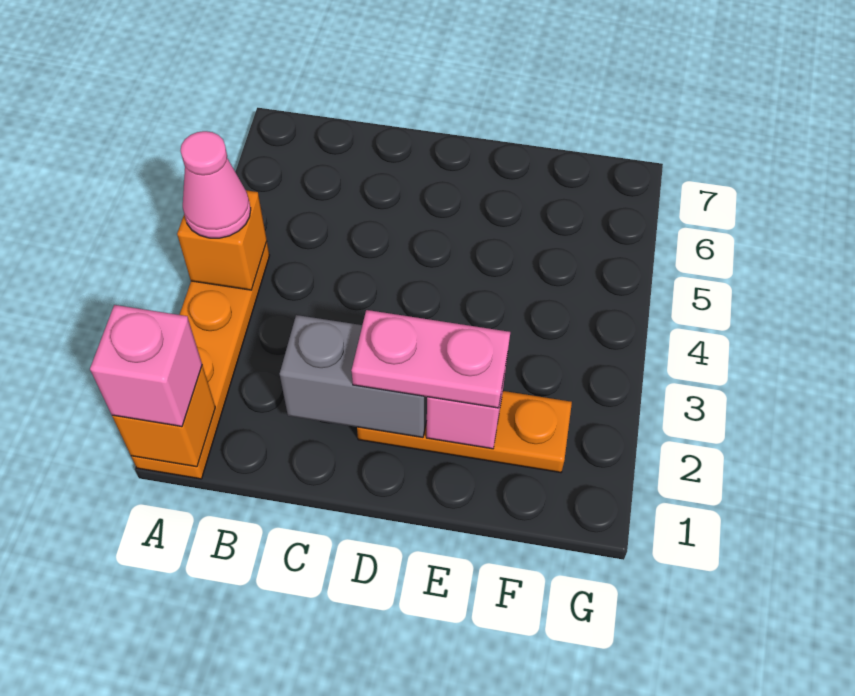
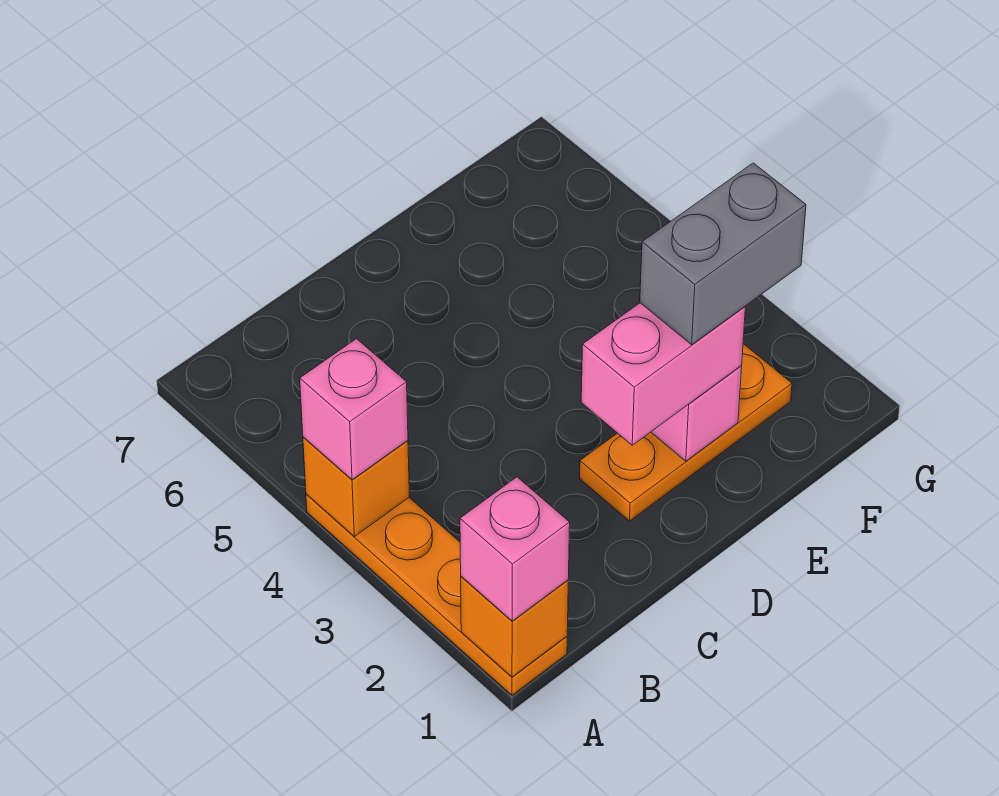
pink 1x1 cone [181,131,251,238] -> pink 1x1 brick [300,339,408,480]
grey 1x2 brick [280,315,427,437] -> grey 1x2 brick moved to [640,163,806,345]
pink 1x2 plate [351,310,510,408] -> pink 1x2 brick [581,303,745,445]

